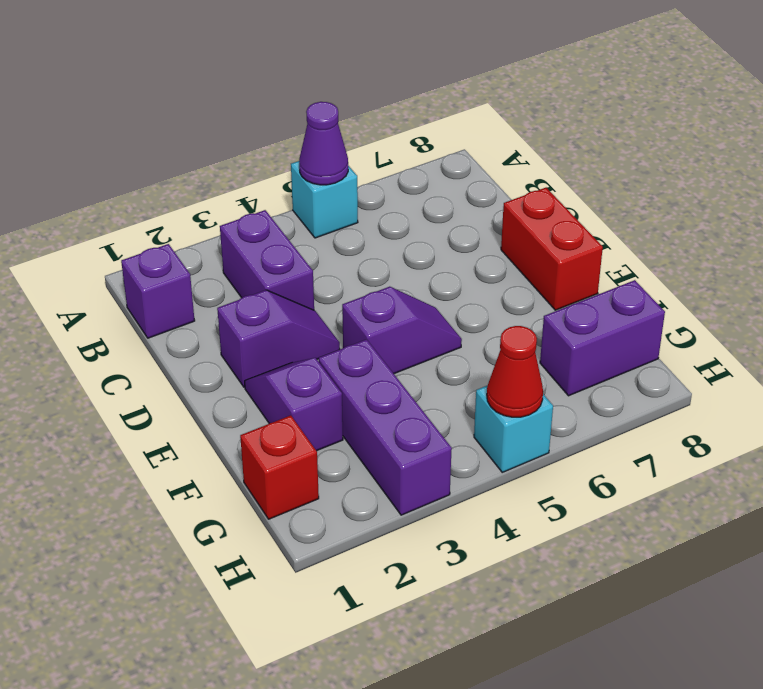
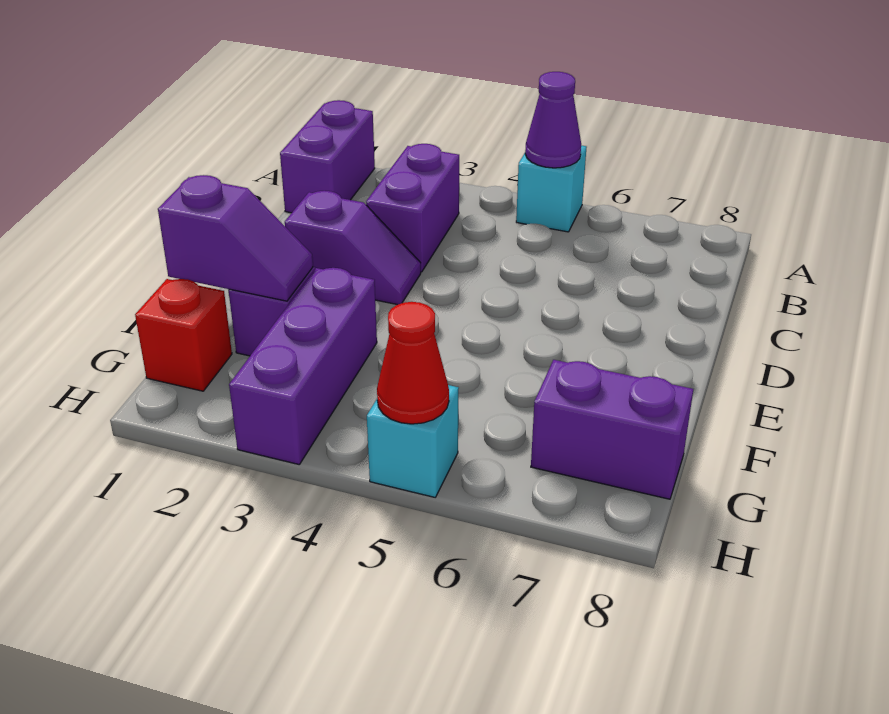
purple 1x1 brick [121,244,195,338] -> purple 1x2 brick [280,100,375,213]
red 1x2 brick [501,188,603,310] -> none
purple 1x2 slope [342,287,462,374] -> purple 1x2 slope moved to [158,175,313,301]

